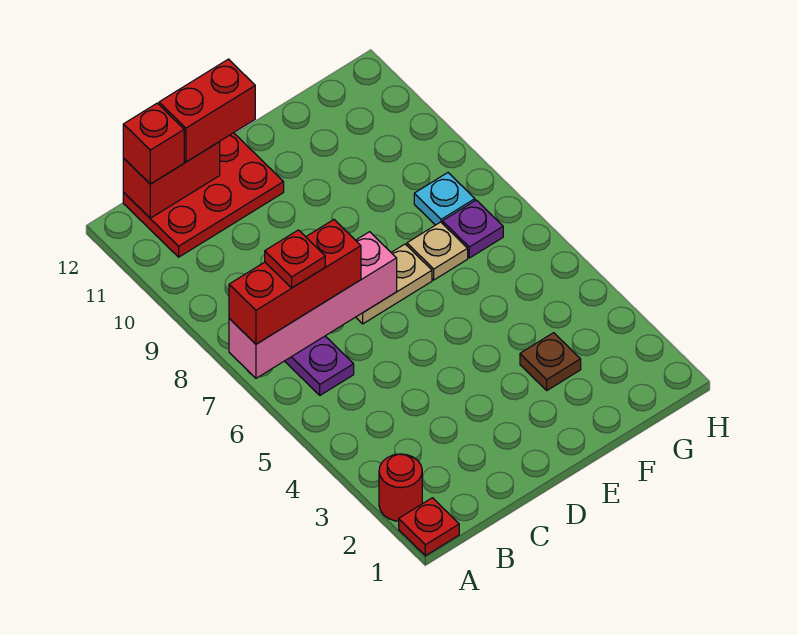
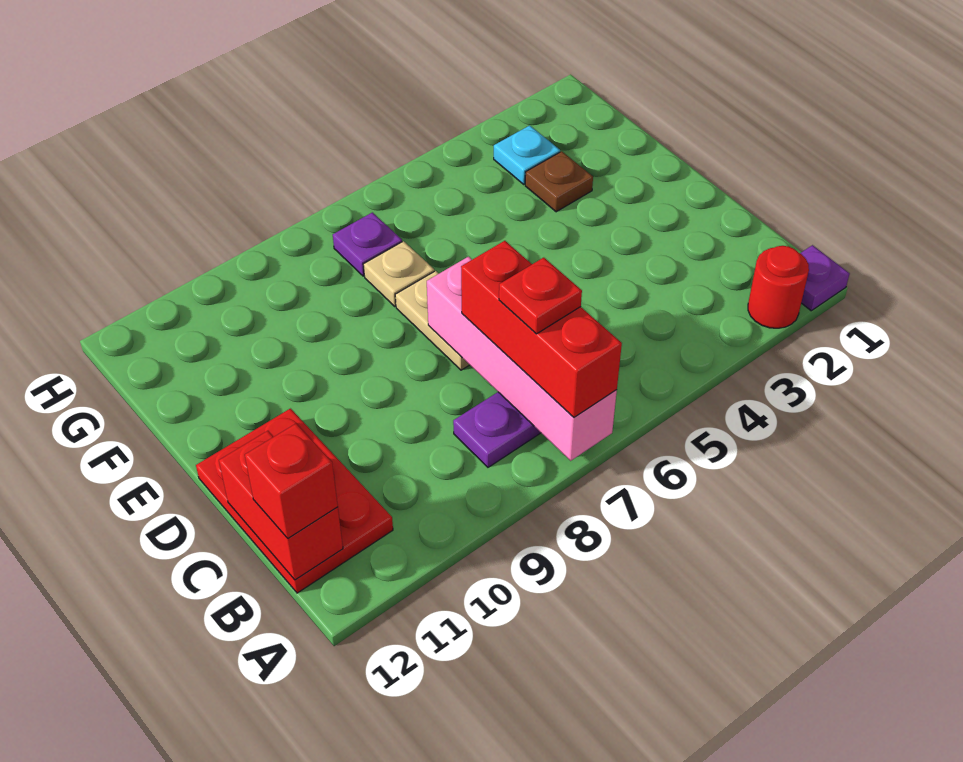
red 1x1 plate [399,498,459,556] -> purple 1x1 plate [800,245,849,311]
red 1x2 brick [159,59,255,162] -> none
cyan 1x1 plate [414,173,475,225] -> cyan 1x1 plate moved to [494,125,560,184]

